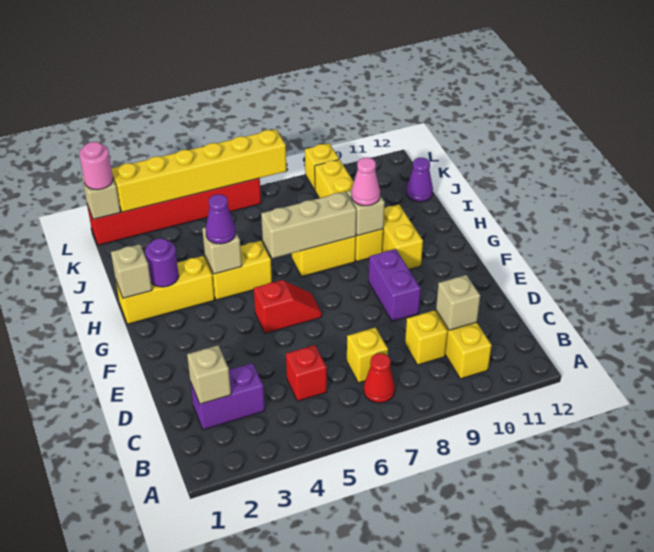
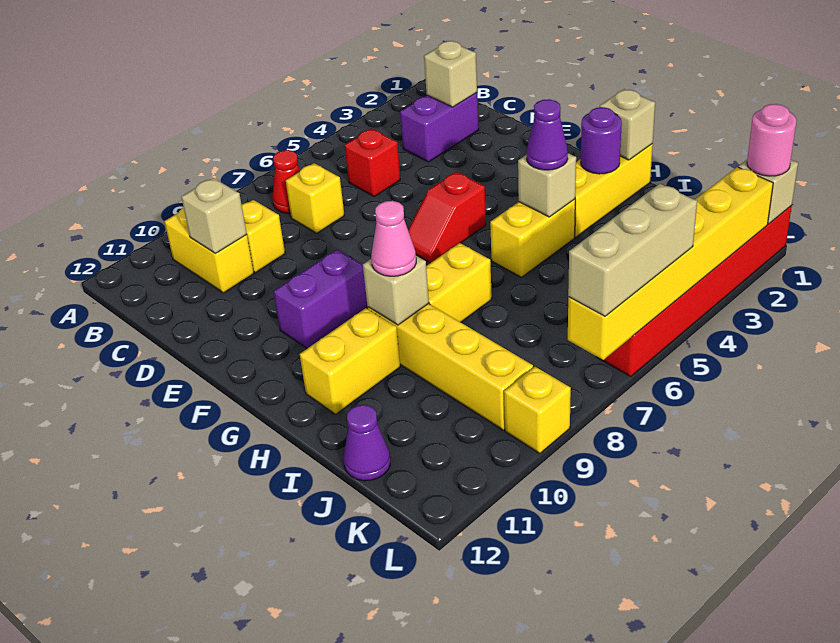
purple 1x2 brick [368,249,421,321] -> purple 1x2 brick turned to [273,250,368,348]
yellow 1x2 brick [382,204,423,269] -> yellow 1x2 brick turned to [300,308,400,414]
tan 1x3 brick [261,192,356,258] -> tan 1x3 brick moved to [568,184,697,316]

